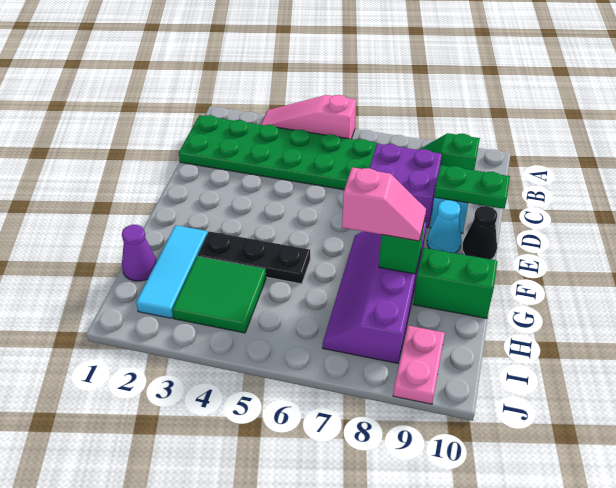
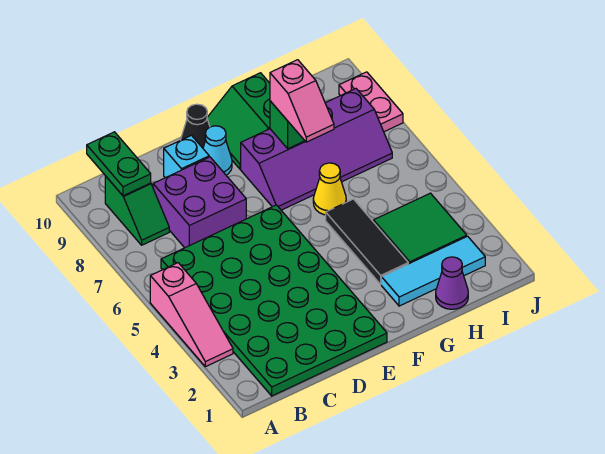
green 2x6 plate [179,115,380,190] -> green 4x6 plate [161,205,387,396]
green 1x2 plate [434,165,510,209] -> green 1x2 plate moved to [87,132,151,196]
black 1x3 plate [198,231,310,284] -> black 1x3 tile [326,199,408,284]
none -> yellow 1x1 cone [313,163,346,215]
pink 1x2 slope [342,167,426,241] -> pink 1x2 slope turned to [270,60,334,142]
pink 1x2 plate [393,325,445,404] -> pink 1x2 plate turned to [339,72,403,132]

